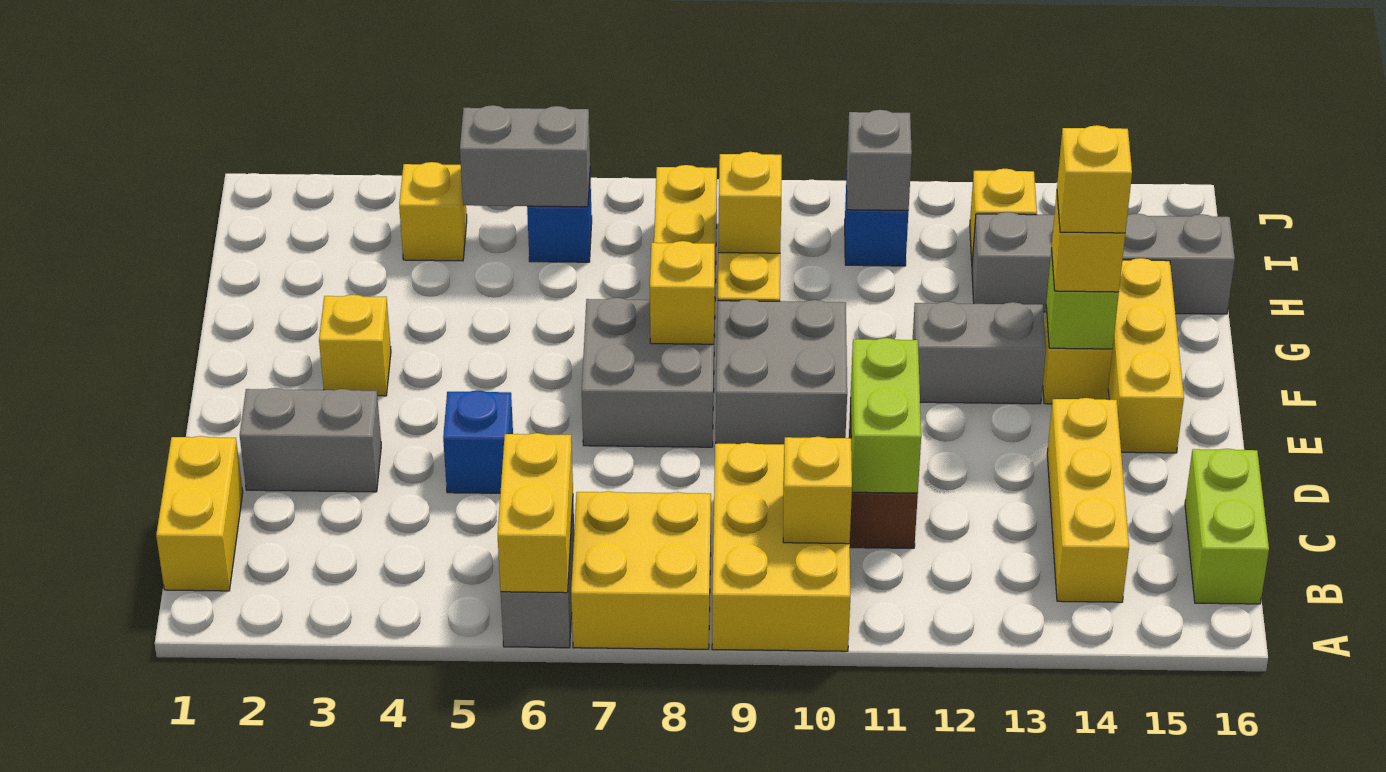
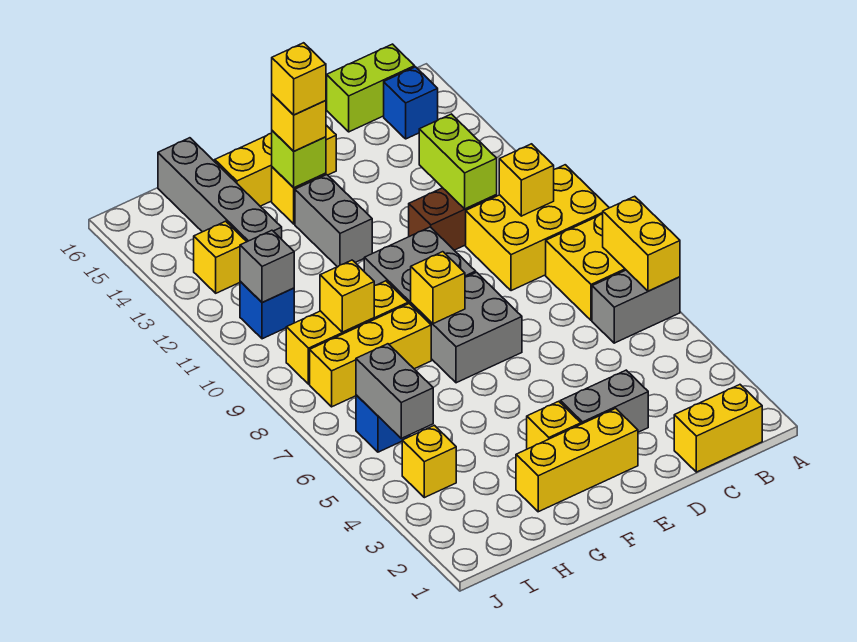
yellow 1x2 brick [498,433,573,593] -> yellow 1x2 brick turned to [603,196,680,291]
yellow 1x3 brick [1047,398,1129,602] -> yellow 1x3 brick moved to [516,408,638,512]
lime 1x2 brick [851,338,921,493] -> lime 1x2 brick turned to [419,114,497,209]
grey 1x2 brick [240,388,381,492] -> grey 1x2 brick turned to [560,370,648,432]
blue 1x1 brick [443,391,513,493] -> blue 1x1 brick moved to [384,67,438,139]

